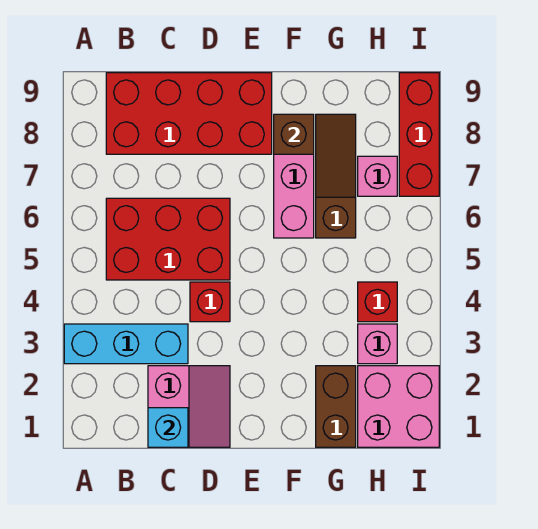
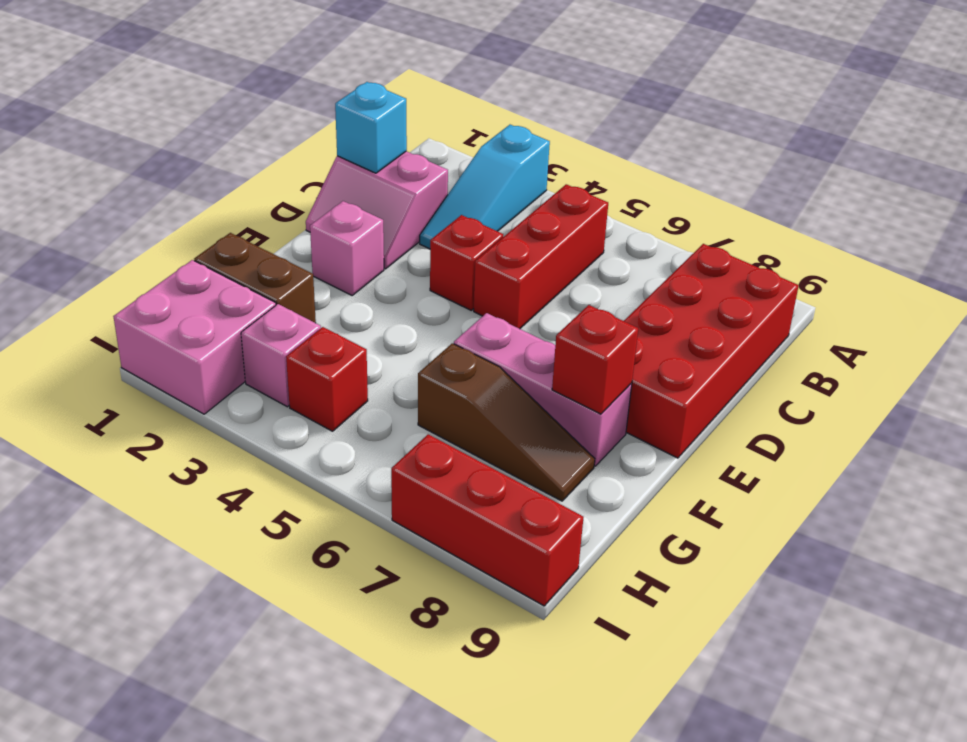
cyan 1x3 brick [64,324,188,364] -> cyan 1x3 slope [420,125,550,249]
red 2x3 brick [106,198,230,280] -> red 1x3 brick [474,184,608,329]
brown 1x1 brick [274,114,314,154] -> red 1x1 brick [552,305,638,414]
pink 1x1 brick [358,156,397,196] -> pink 1x1 brick moved to [310,201,384,295]

